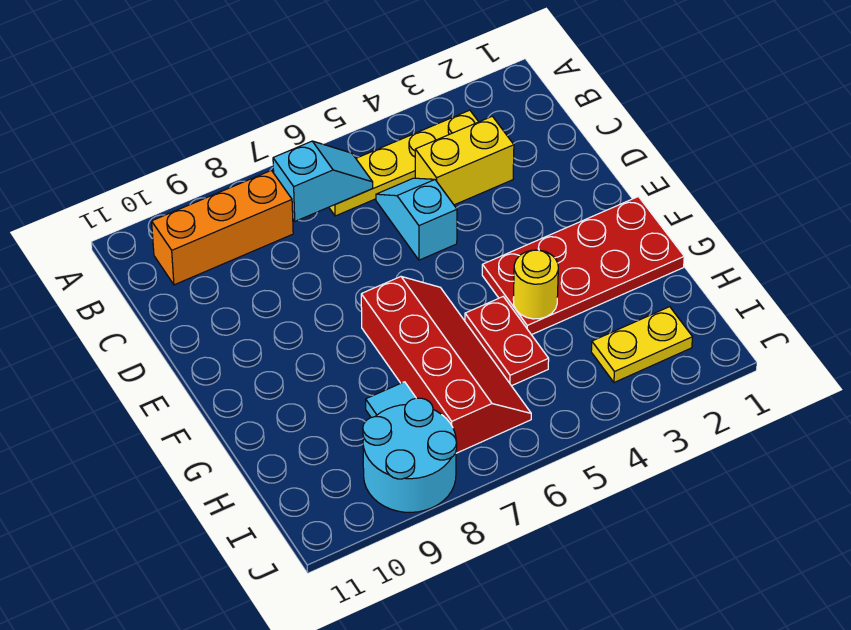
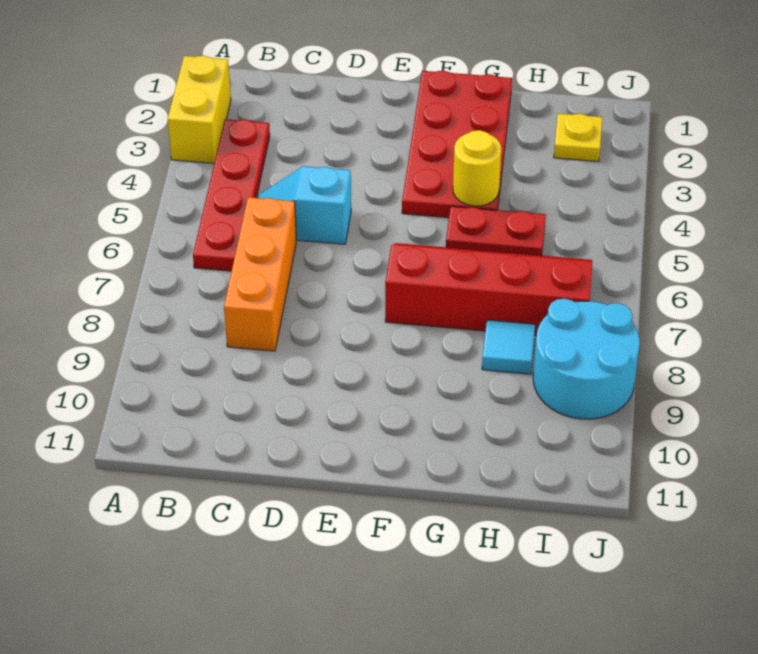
yellow 1x4 plate [329,110,478,216] -> red 1x4 plate [193,119,270,271]
cyan 1x2 slope [273,141,373,221] -> none
orange 1x3 brick [152,170,293,285] -> orange 1x3 brick moved to [224,197,296,351]
yellow 1x2 brick [415,116,514,205] -> yellow 1x2 brick moved to [168,56,231,163]
yellow 1x2 plate [591,307,693,382] -> yellow 1x1 plate [554,114,603,162]

